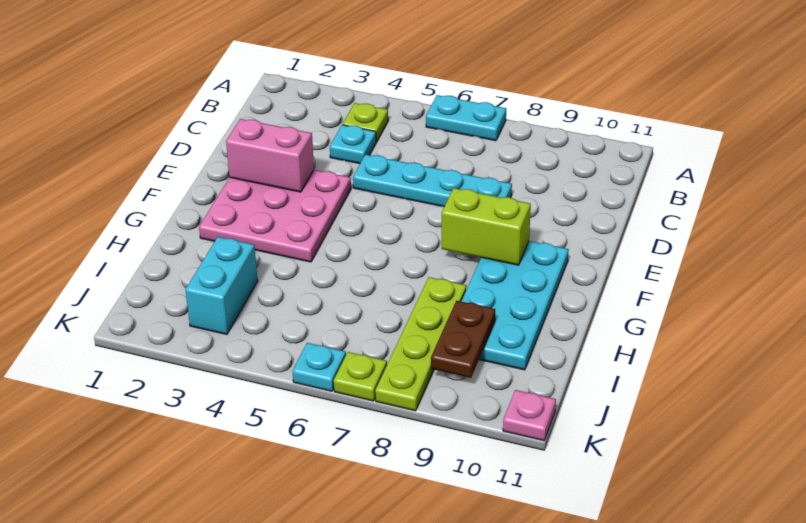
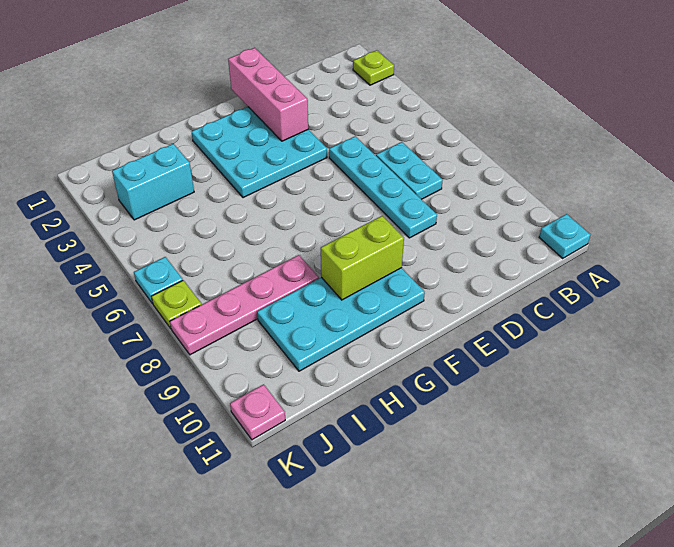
cyan 1x2 plate [426,95,506,141] -> cyan 1x2 plate moved to [376,142,443,199]
lime 1x1 plate [343,103,388,142] -> lime 1x1 plate moved to [353,50,394,85]
cyan 1x1 plate [330,125,376,164] -> cyan 1x1 plate moved to [539,214,590,258]
pink 3x3 plate [199,170,351,262] -> cyan 3x3 plate [192,107,327,198]
pink 1x2 brick [226,119,314,192] -> pink 1x3 brick [228,48,308,141]
lime 1x2 brick [442,188,531,265] -> lime 1x2 brick turned to [321,216,404,300]
lime 1x4 plate [375,277,467,411] -> pink 1x4 plate [170,255,319,355]
brown 1x2 plate [431,301,495,378] -> none

